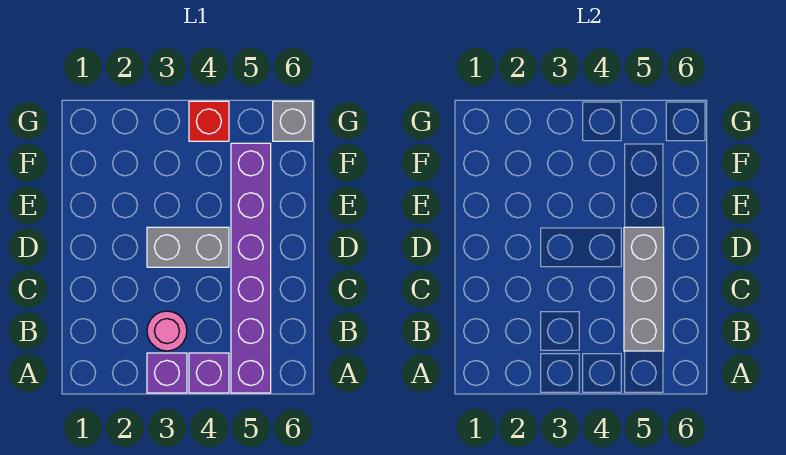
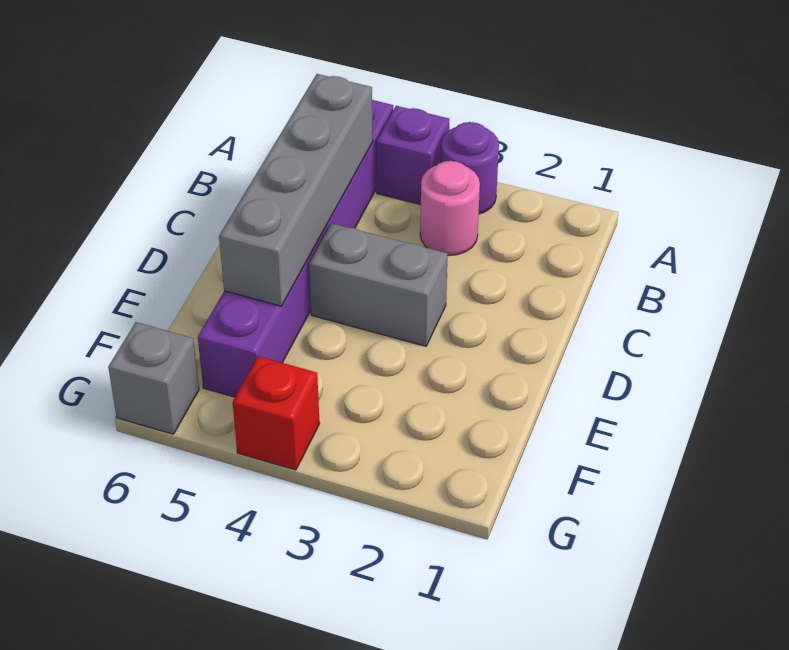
purple 1x1 brick [147,353,187,393] -> purple 1x1 round brick [441,122,499,214]
grey 1x3 brick [624,227,664,351] -> grey 1x4 brick [219,74,373,306]

